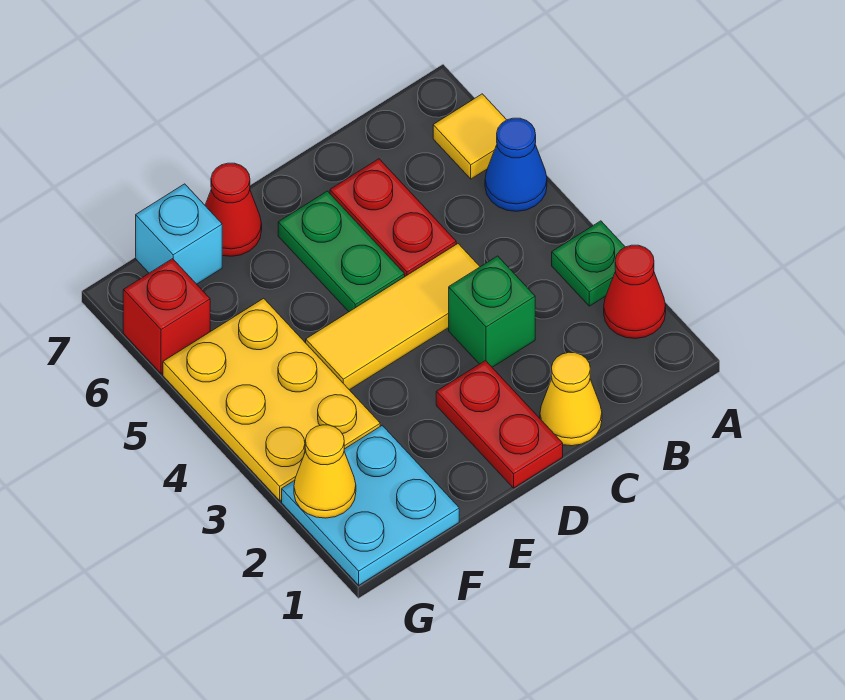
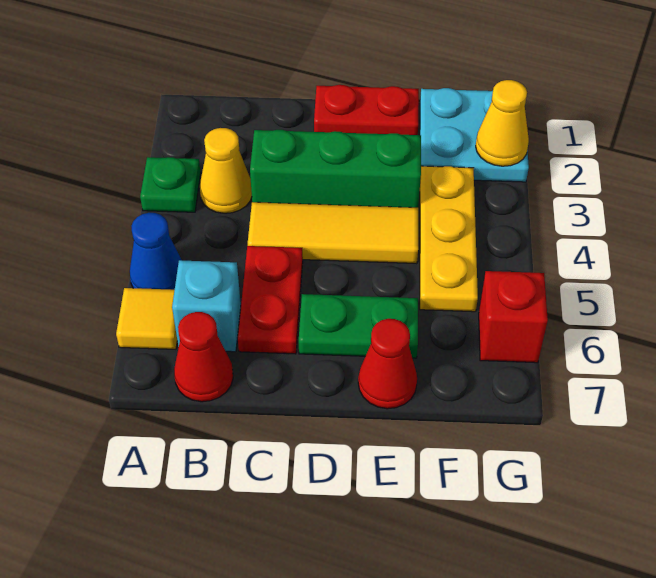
red 1x1 cone [604,245,666,339] -> red 1x1 cone moved to [174,312,233,402]
yellow 1x1 cone [540,352,602,446] -> yellow 1x1 cone moved to [200,128,252,213]
green 1x1 brick [449,256,535,367] -> green 1x3 brick [250,130,421,208]
red 1x2 plate [436,361,563,488] -> red 1x2 plate turned to [314,85,419,135]
green 1x2 plate [278,191,405,312] -> green 1x2 plate turned to [299,294,418,358]
yellow 2x3 plate [163,298,380,501] -> yellow 1x3 plate [420,166,478,312]
cyan 1x1 brick [136,184,222,284] -> cyan 1x1 brick moved to [172,260,241,352]

